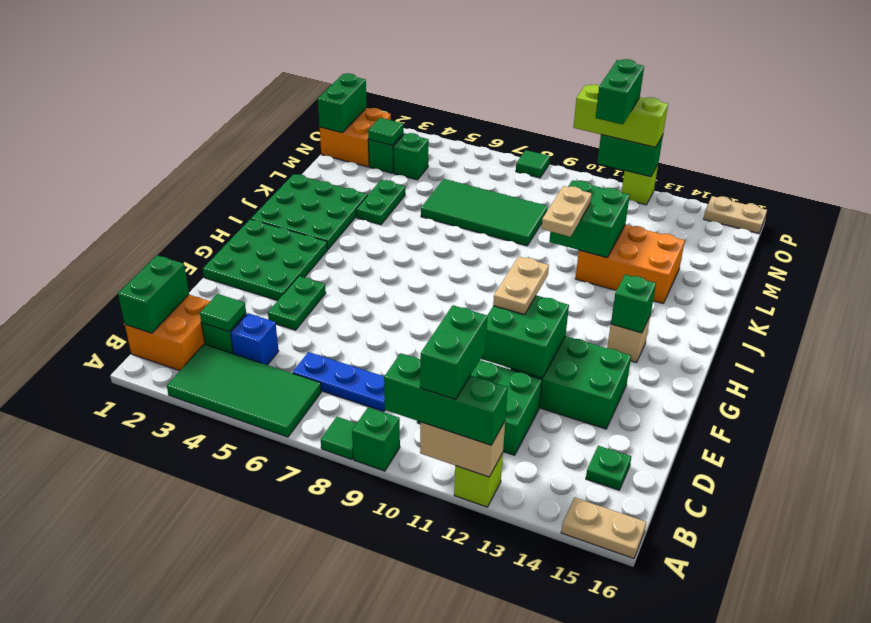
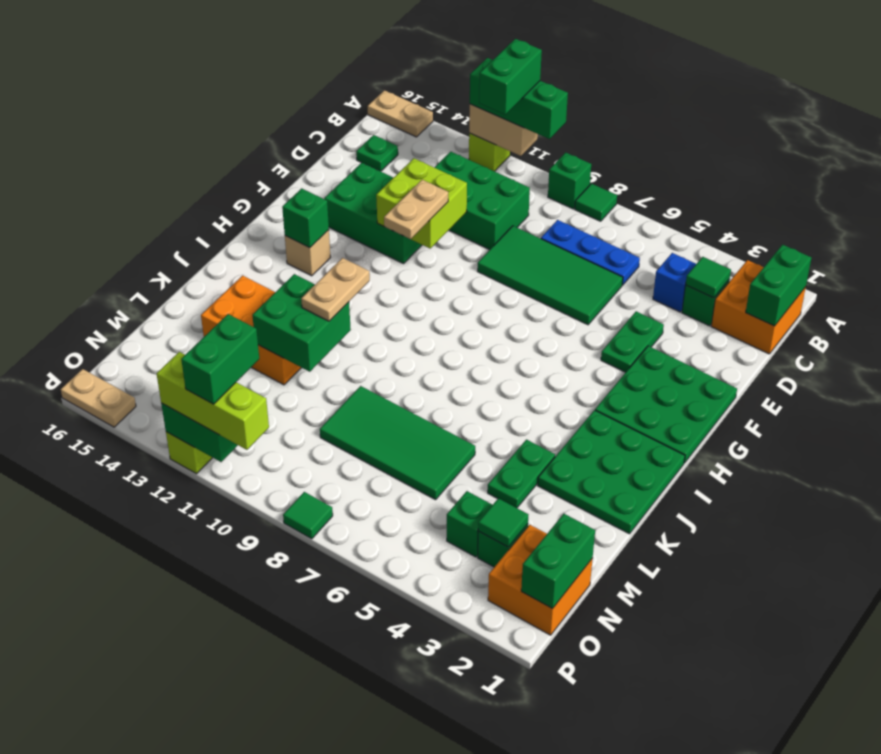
green 2x4 tile [167,344,321,437] -> green 2x4 tile moved to [478,226,623,325]
green 2x2 brick [481,295,569,378] -> lime 2x2 brick [376,158,467,248]

